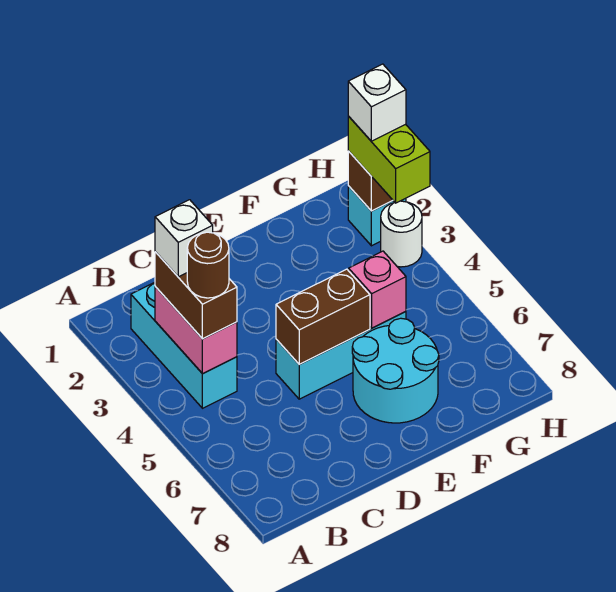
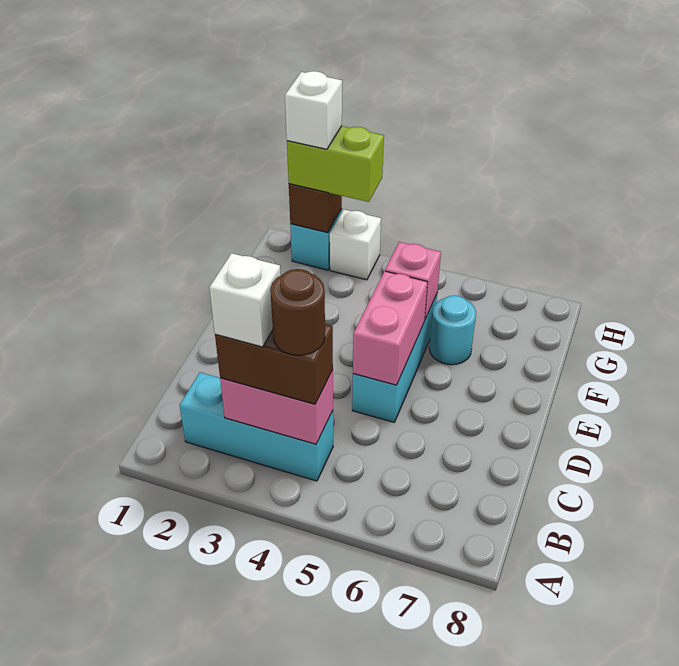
brown 1x2 brick [276,269,370,364] -> pink 1x2 brick [353,271,428,385]
cyan 2x2 round brick [352,318,439,423] -> cyan 1x1 round brick [429,296,476,365]
white 1x1 round brick [381,201,422,267] -> white 1x1 brick [330,210,381,280]

